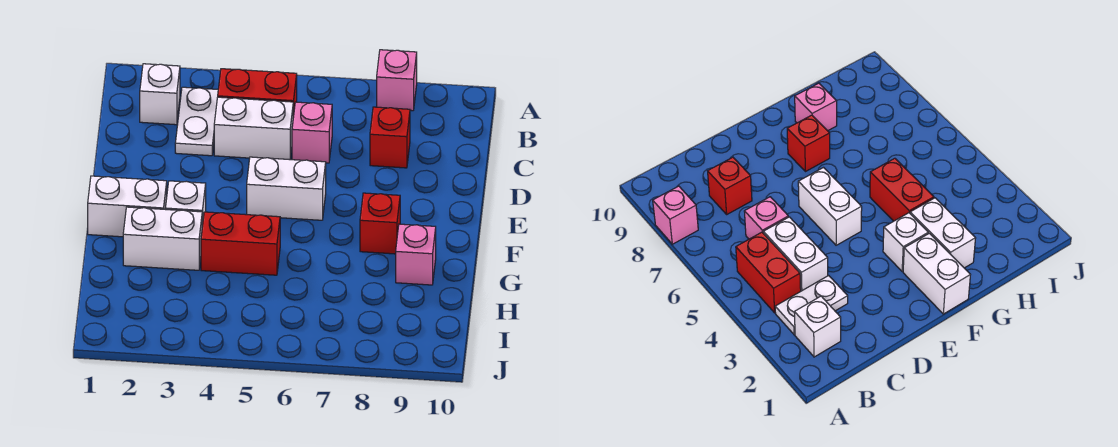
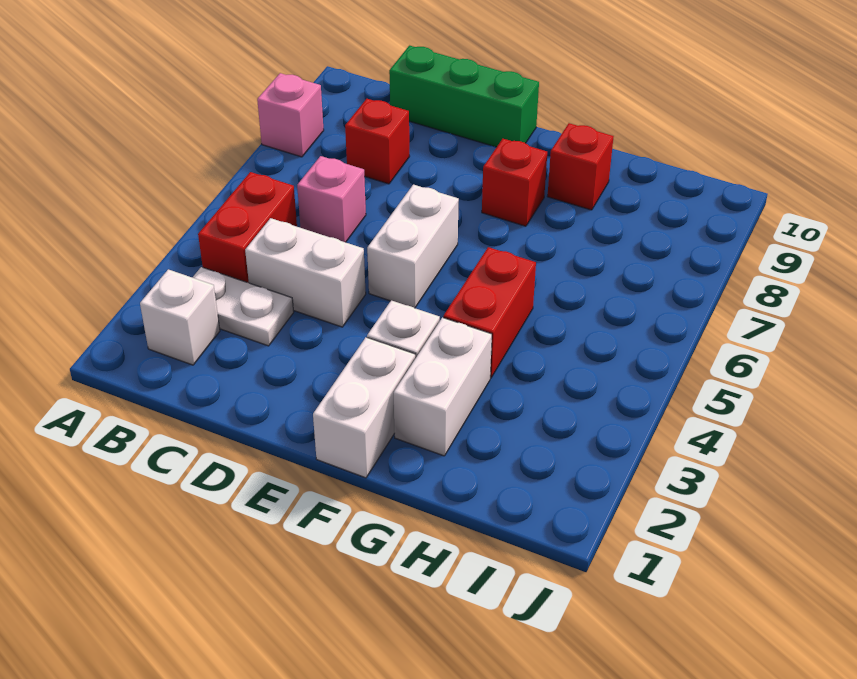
white 1x2 brick [214,97,293,160] -> white 1x2 brick turned to [245,218,366,327]
none -> green 1x3 brick [389,46,539,147]
pink 1x1 brick [396,224,436,285] -> red 1x1 brick [547,123,614,210]

